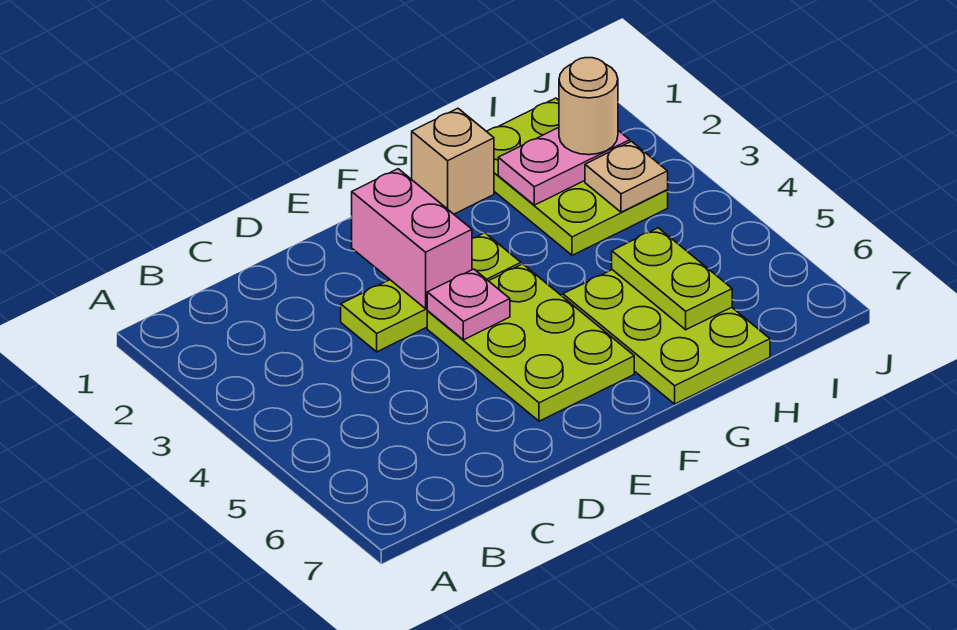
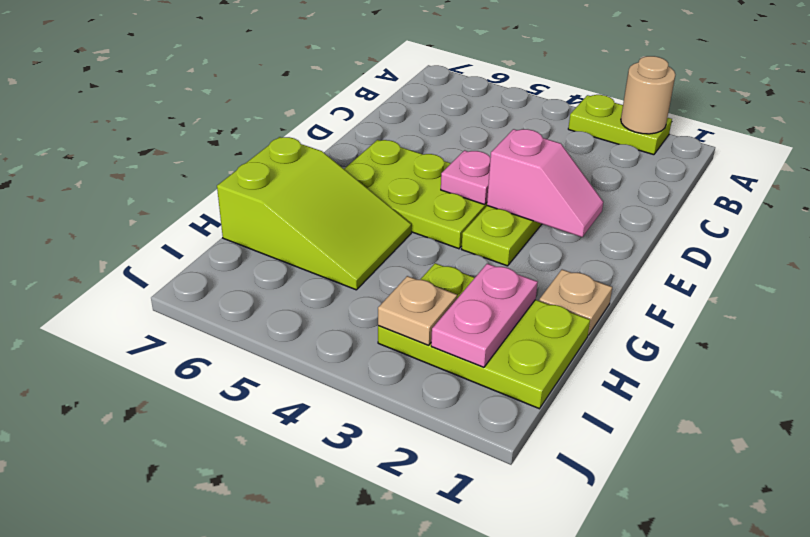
pink 1x2 brick [352,169,472,309] -> pink 1x2 slope [487,129,603,237]
tan 1x1 brick [412,109,494,214] -> tan 1x1 plate [539,270,612,335]
lime 2x3 plate [563,270,770,404] -> lime 2x3 slope [217,137,411,290]
lime 1x2 plate [612,228,732,330] -> lime 1x2 plate moved to [568,95,672,155]
tan 1x1 round brick [559,58,618,155] -> tan 1x1 round brick moved to [621,56,675,134]

